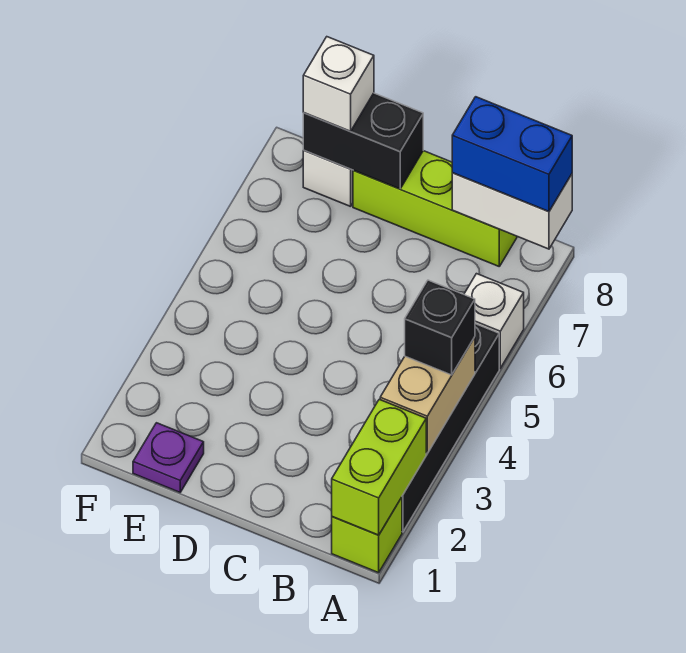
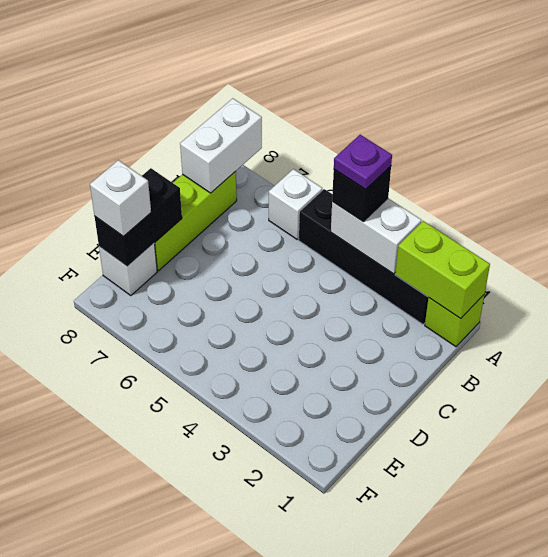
tan 1x2 brick [380,337,475,453] -> white 1x2 brick [331,198,421,274]
blue 1x2 brick [452,97,572,211] -> none
purple 1x1 plate [133,423,204,492] -> purple 1x1 plate moved to [334,135,392,190]

